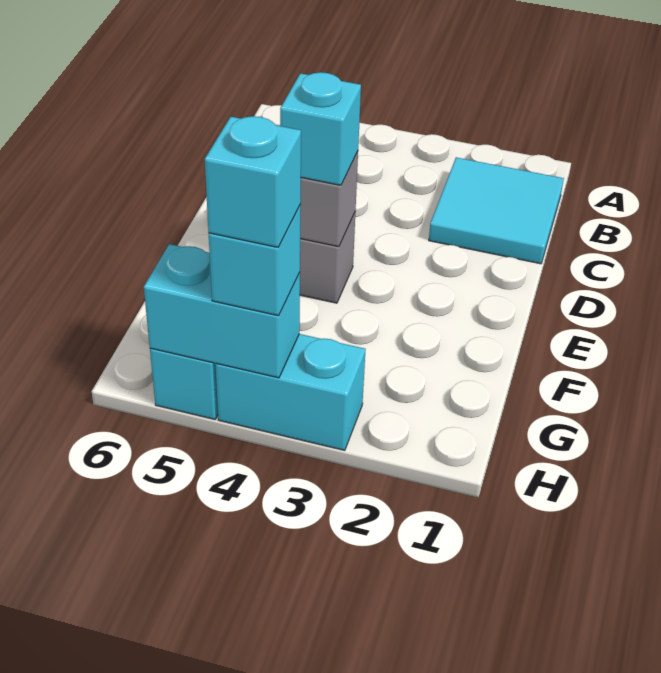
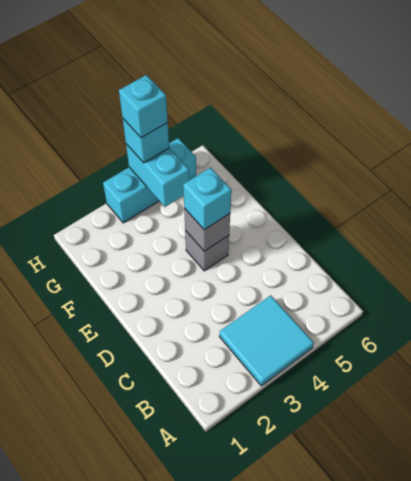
cyan 2x2 tile [429,157,564,264] -> cyan 2x2 tile moved to [219,295,314,386]
cyan 1x2 brick [144,244,300,378] -> cyan 1x2 brick turned to [126,144,189,207]

